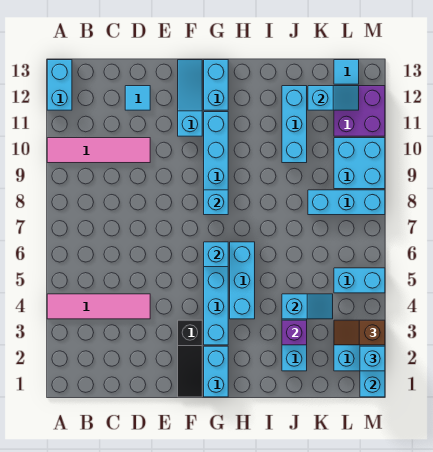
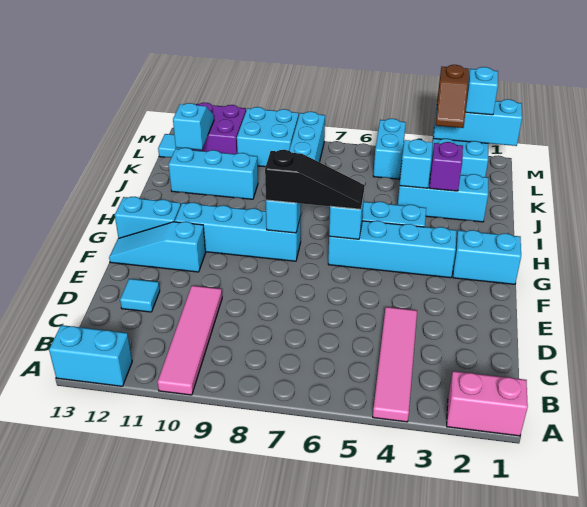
none -> pink 1x2 brick [447,371,528,436]
black 1x3 slope [178,320,202,397] -> black 1x3 slope moved to [265,150,365,209]

